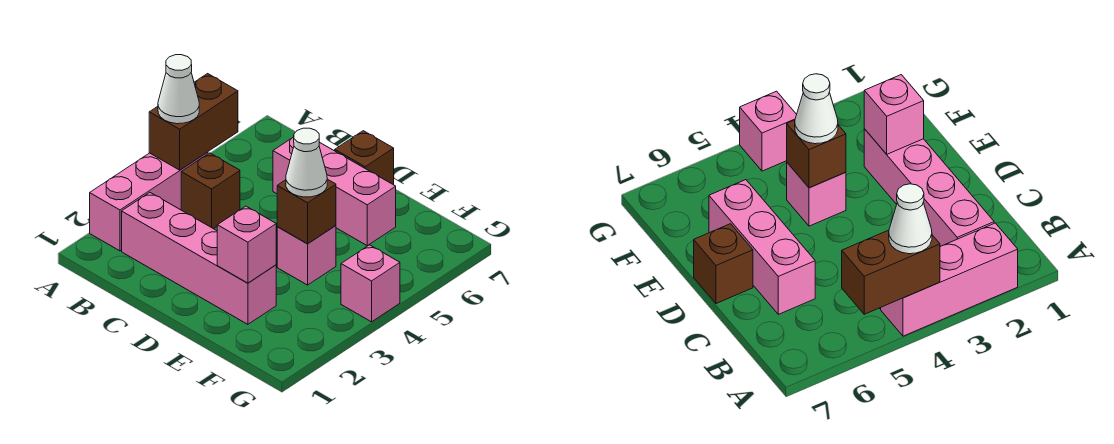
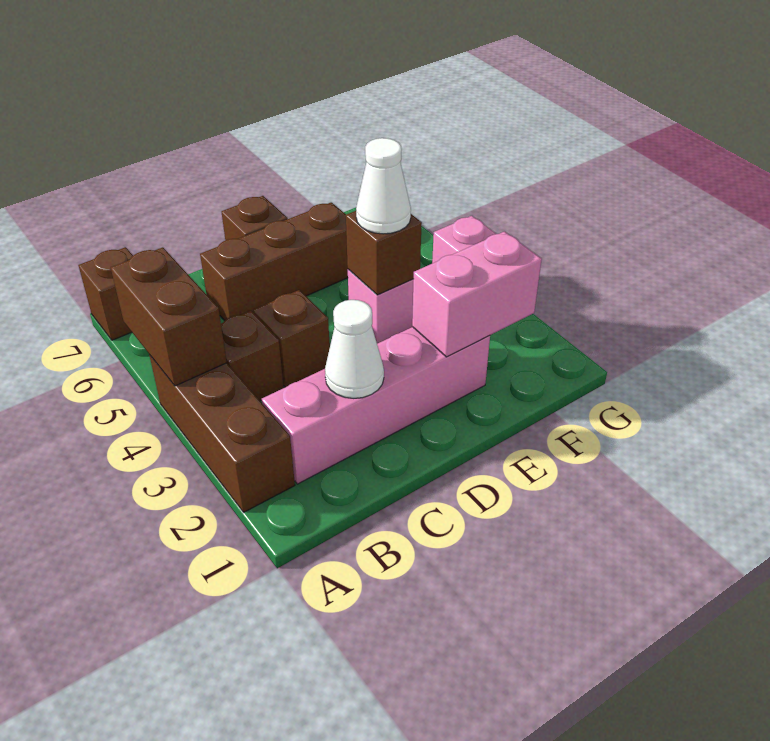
pink 1x3 brick [90,152,208,251] -> brown 1x3 brick [149,355,295,512]
white 1x1 cone [158,55,199,124] -> white 1x1 cone moved to [325,300,384,398]
none -> brown 1x1 brick [78,247,133,340]
none -> brown 1x1 brick [253,290,330,387]
pink 1x3 brick [273,137,396,246] -> brown 1x3 brick [200,202,348,321]
pink 1x1 brick [217,206,276,283] -> pink 1x2 brick [412,231,542,357]

